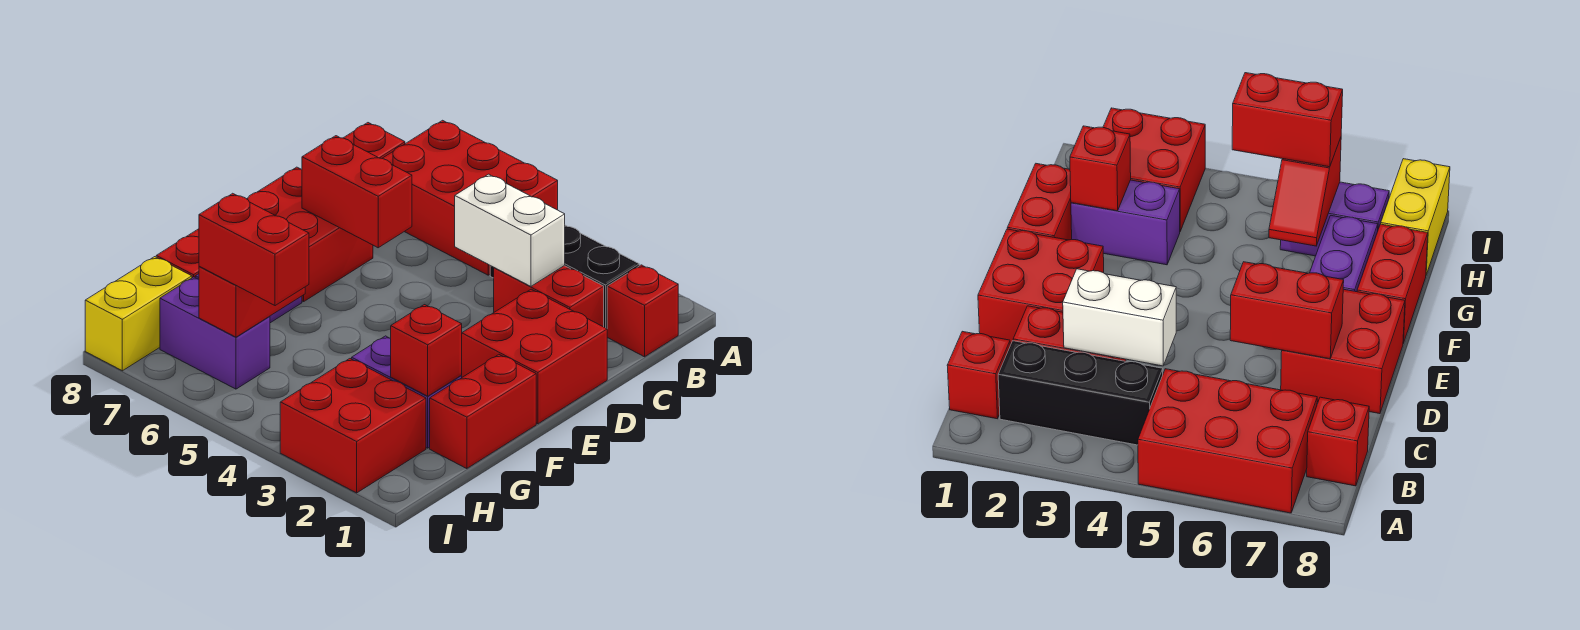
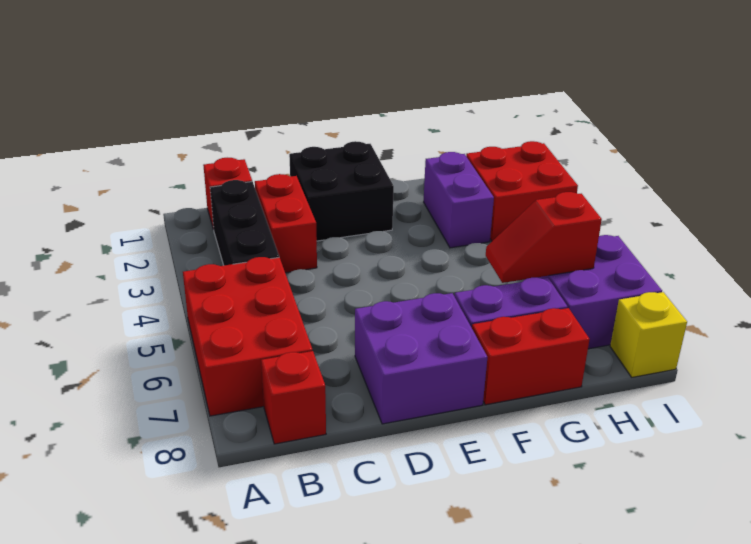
white 1x2 brick [455,174,565,286] -> none
red 2x2 brick [461,289,607,424] -> black 2x2 brick [289,141,394,241]
red 1x2 brick [302,136,412,248] -> none
red 2x2 brick [247,167,373,302] -> purple 2x2 brick [355,293,487,424]
red 1x2 brick [430,355,536,469] -> none
red 1x1 brick [391,305,462,396] -> none
red 1x2 brick [199,193,309,306] -> none
purple 1x2 brick [160,277,270,389] -> purple 2x2 brick [537,235,662,349]
yellow 1x2 brick [85,257,192,371] -> yellow 1x1 brick [610,292,687,377]

